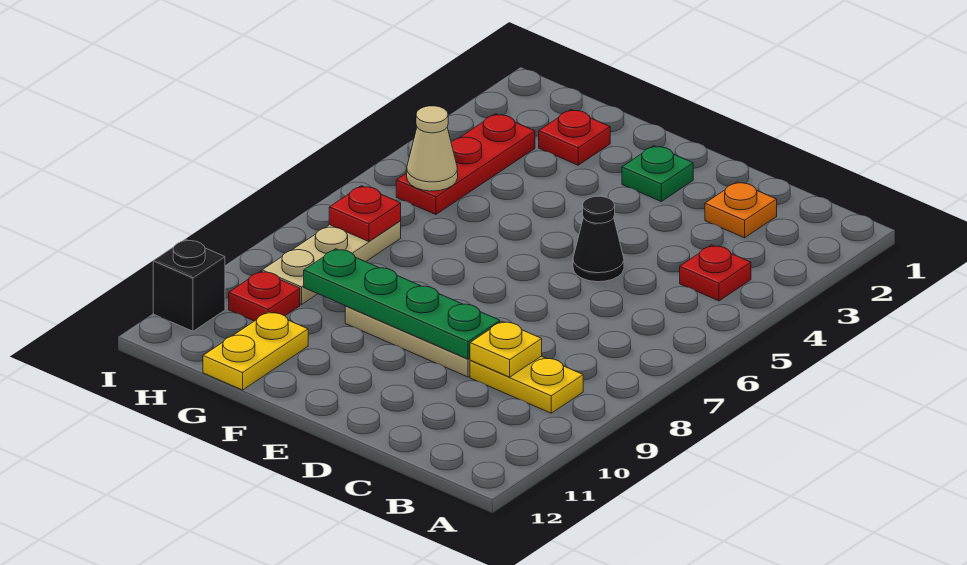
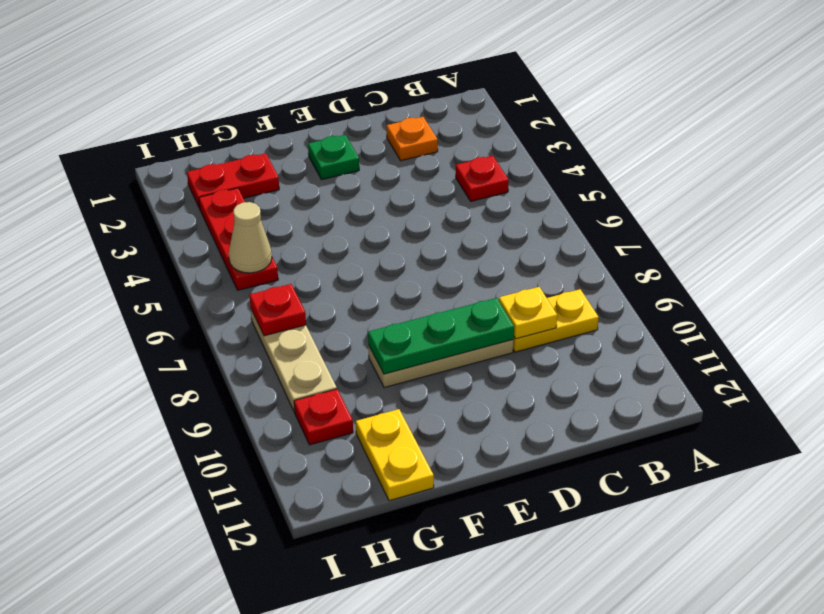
black 1x1 cone [573,196,624,282] -> none
green 1x4 plate [304,249,500,359] -> green 1x3 plate [368,298,514,374]
red 1x1 plate [539,109,610,165] -> red 1x2 plate [187,153,279,209]
black 1x1 brick [153,240,225,331] -> none

